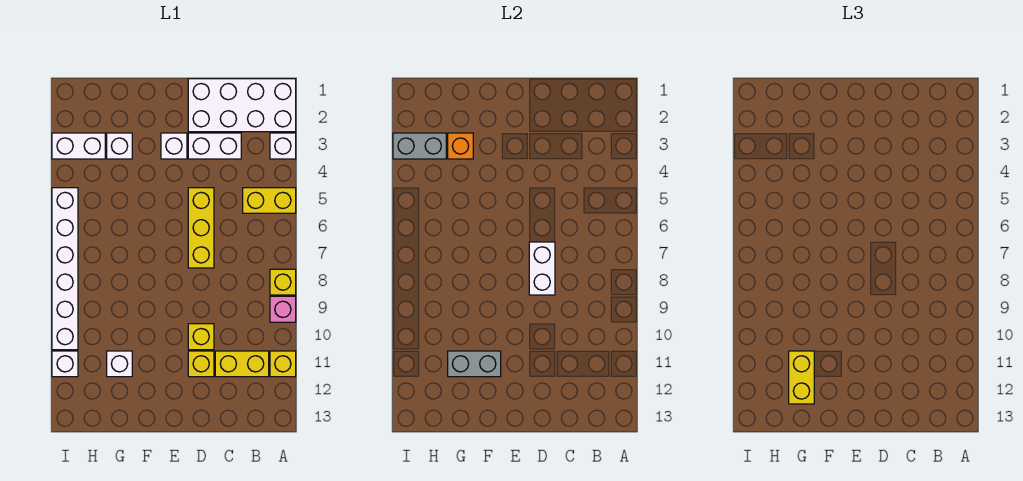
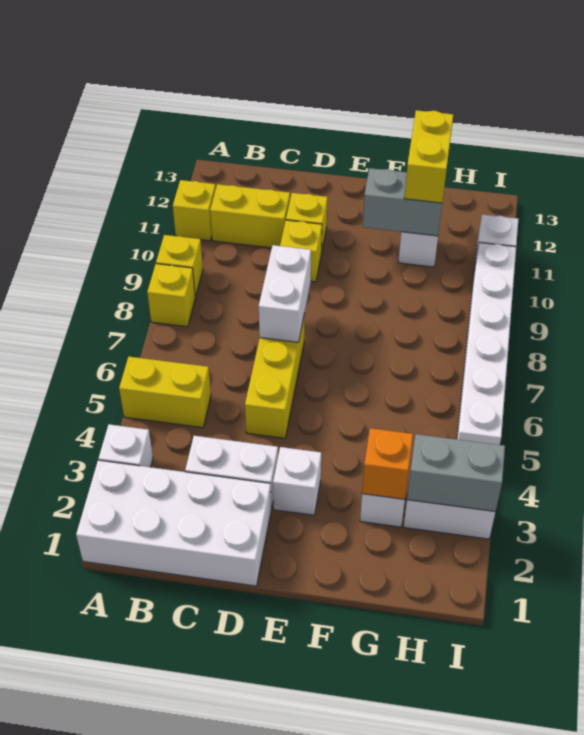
pink 1x1 brick [270,296,296,322] -> yellow 1x1 brick [156,235,203,297]

